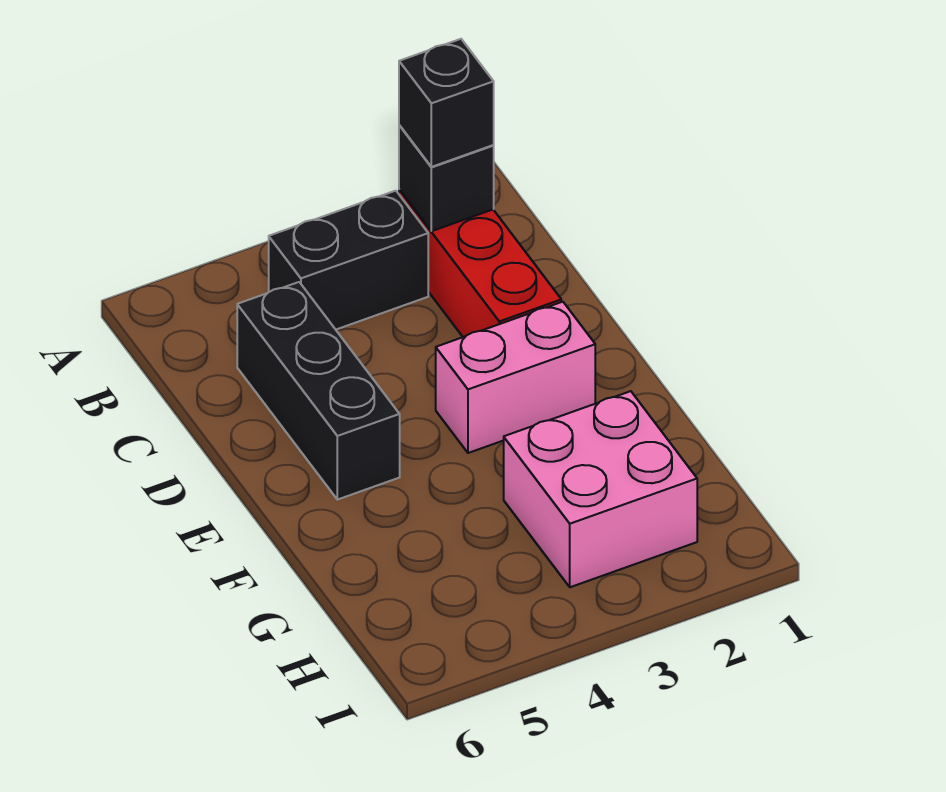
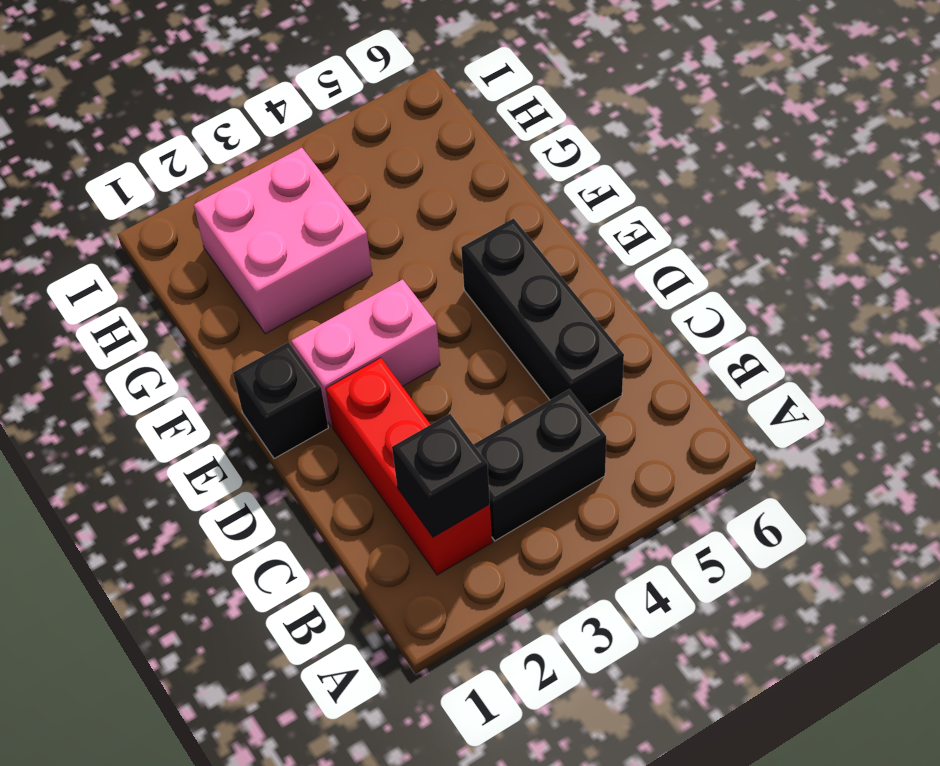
black 1x1 brick [399,39,494,167] -> black 1x1 brick moved to [233,342,328,459]

